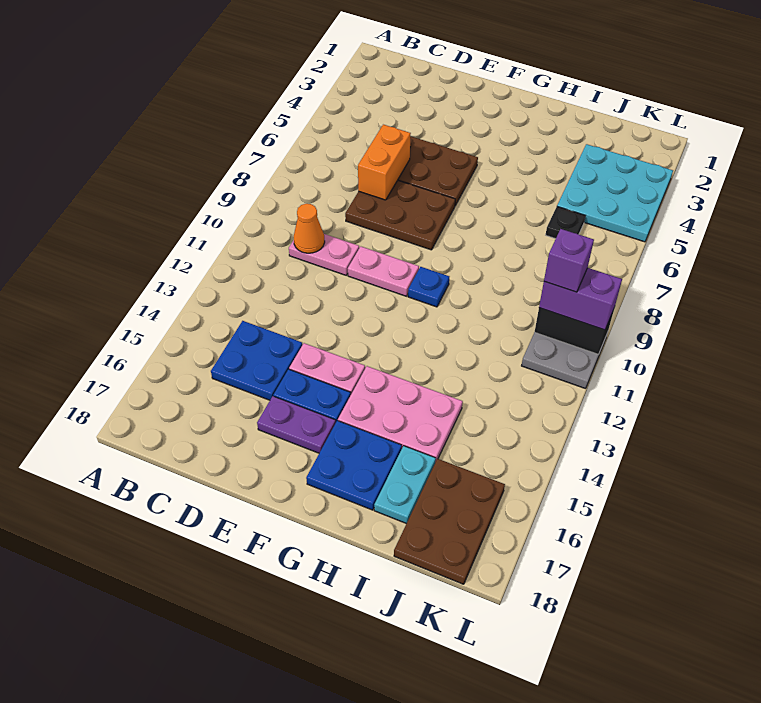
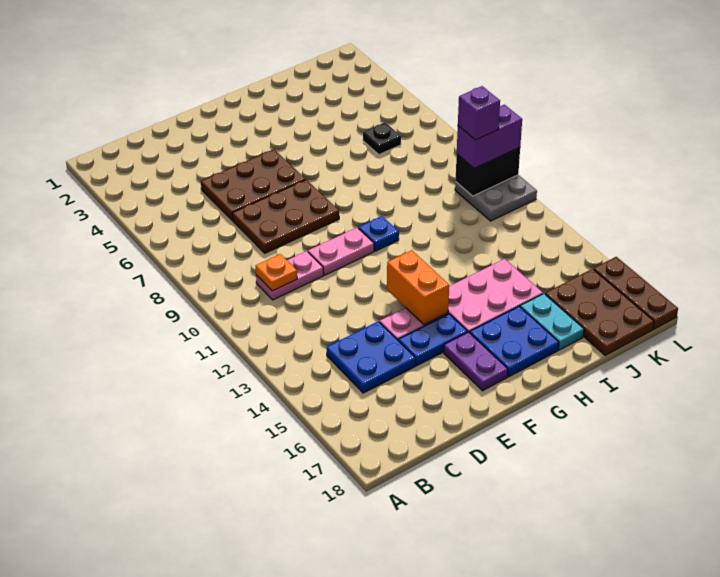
orange 1x1 cone [294,204,325,253] -> orange 1x1 plate [255,254,297,291]
orange 1x2 brick [358,125,411,200] -> orange 1x2 brick moved to [387,250,449,324]
purple 1x2 plate [257,396,336,453] -> purple 1x2 plate turned to [444,332,508,391]
cyan 3x3 plate [557,144,673,242] -> none
none -> brown 1x3 plate [594,257,678,329]

